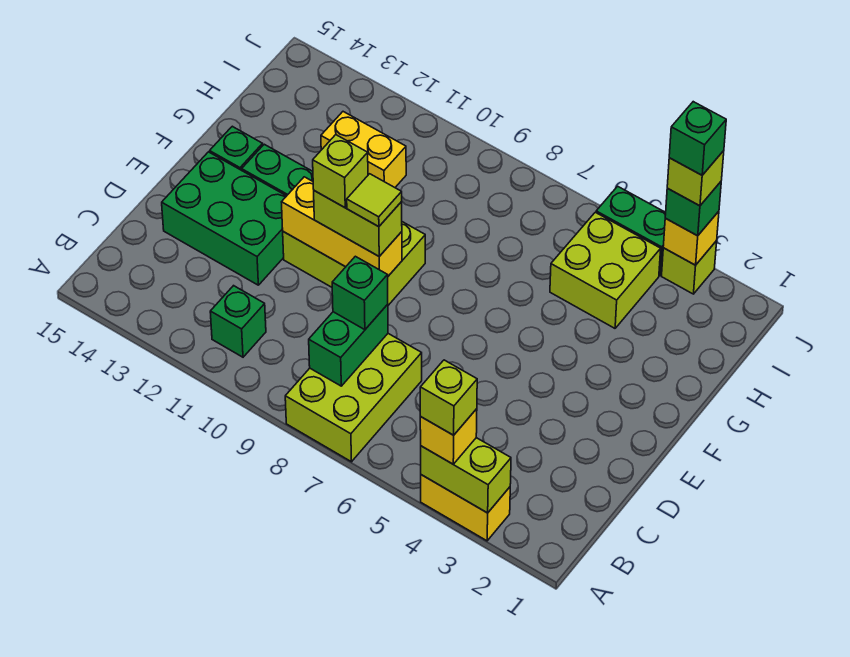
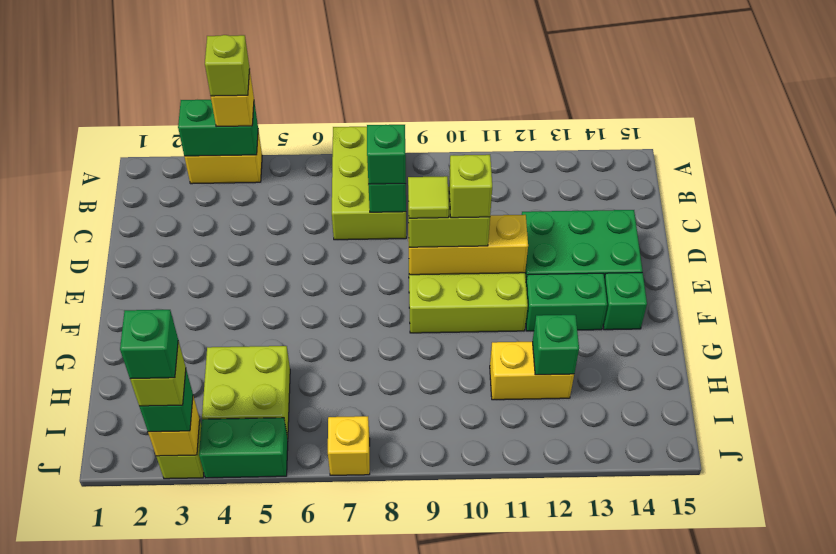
lime 1x2 brick [421,438,511,513] -> green 1x2 brick [178,100,258,156]
green 1x1 brick [210,286,266,357] -> green 1x1 brick moved to [532,315,579,375]
none -> yellow 1x1 brick [328,416,370,475]

